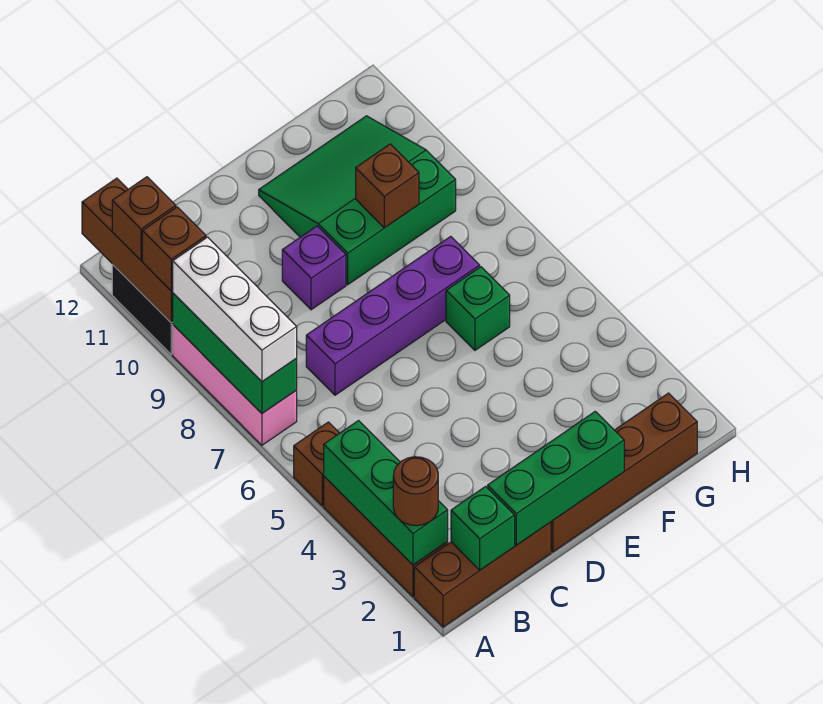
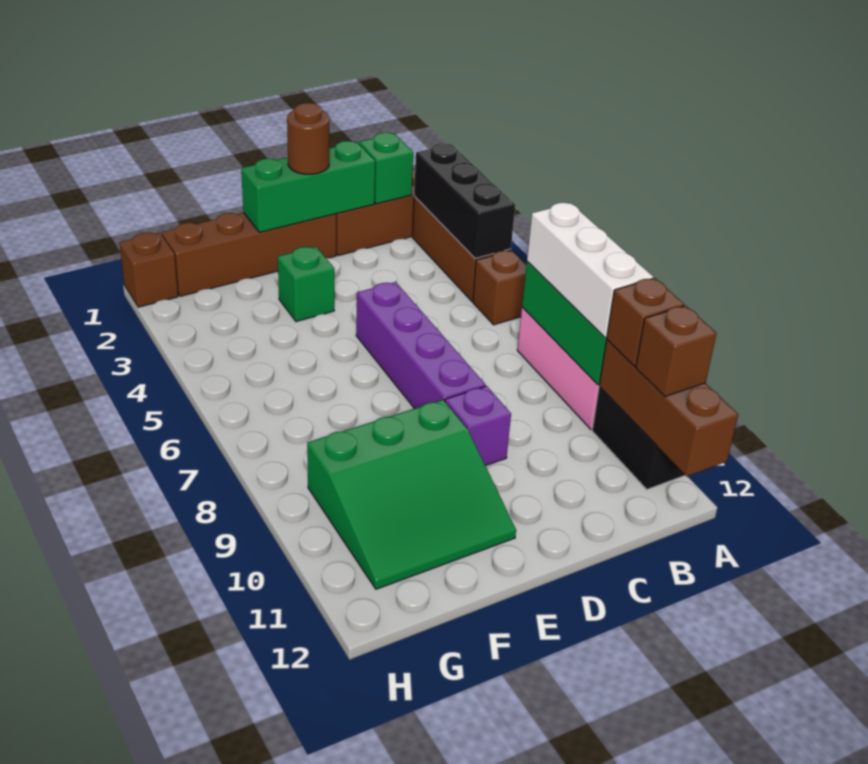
green 1x3 brick [324,421,448,565] -> black 1x3 brick [414,143,515,258]
brown 1x1 round brick [393,456,438,526] -> brown 1x1 round brick moved to [287,103,329,174]
purple 1x4 brick [306,236,480,395] -> purple 1x4 brick turned to [356,282,486,409]
green 1x1 brick [446,267,510,350] -> green 1x1 brick moved to [278,247,334,322]
brown 1x1 brick [356,144,419,228] -> brown 1x1 brick moved to [119,233,178,307]

